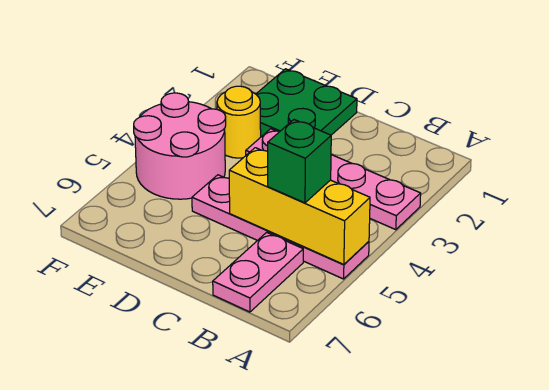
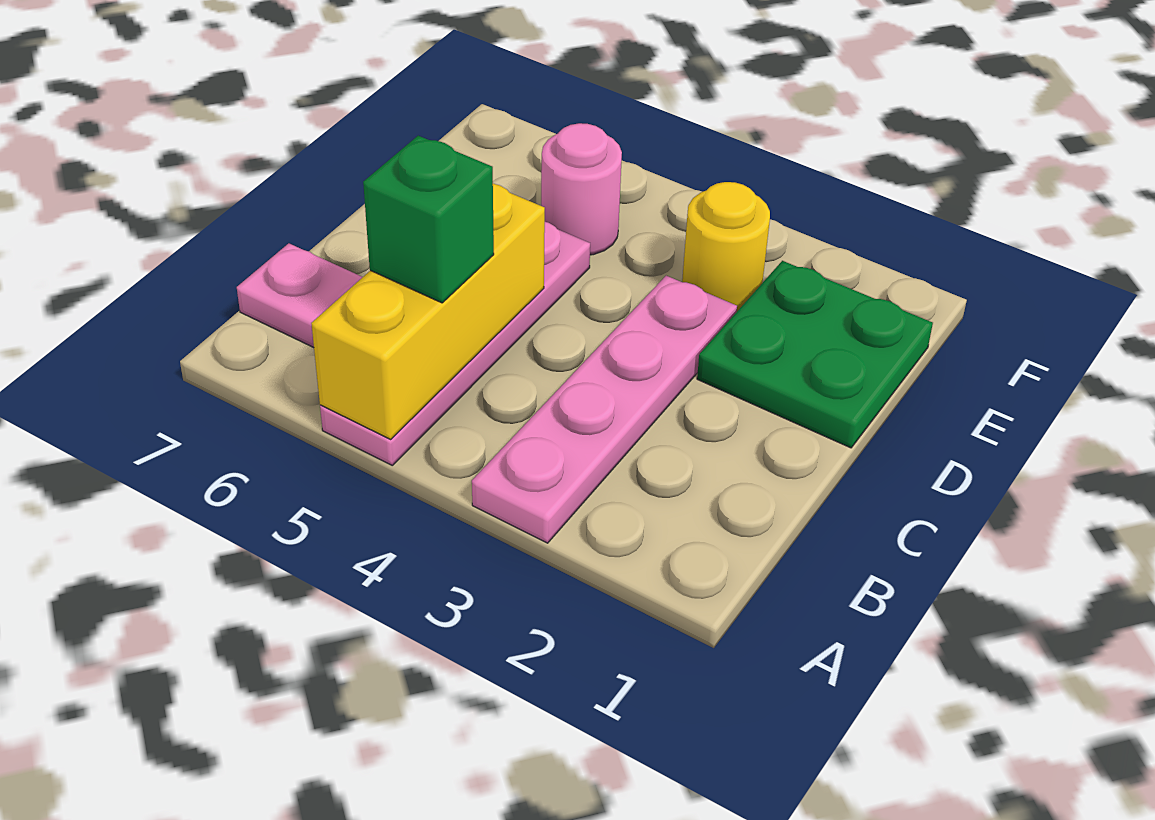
pink 2x2 round brick [134,93,226,199] -> pink 1x1 round brick [541,123,622,255]

